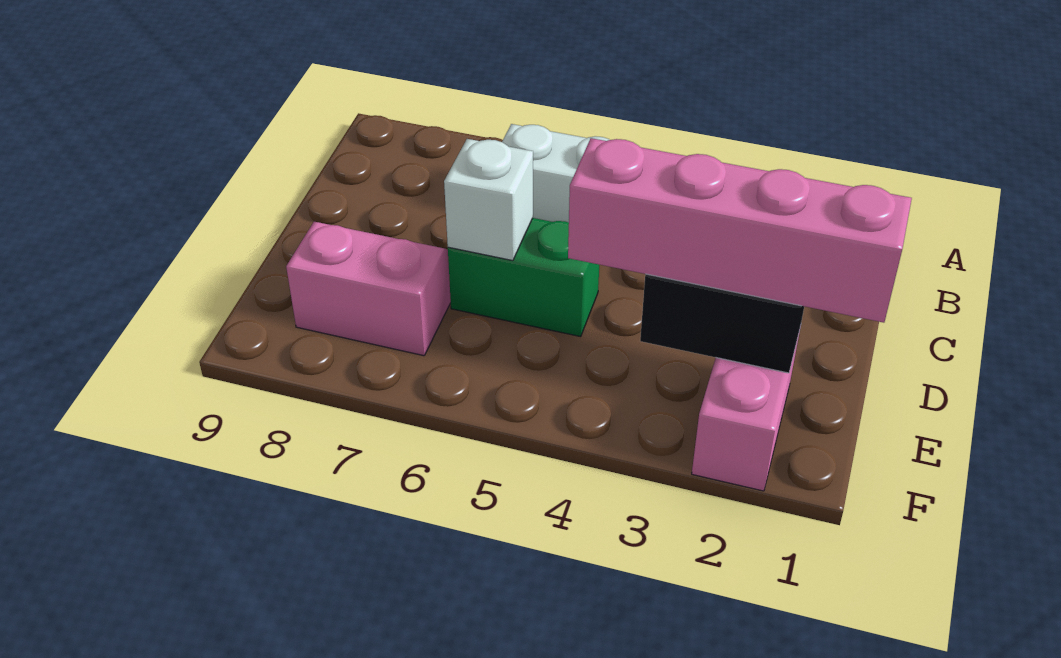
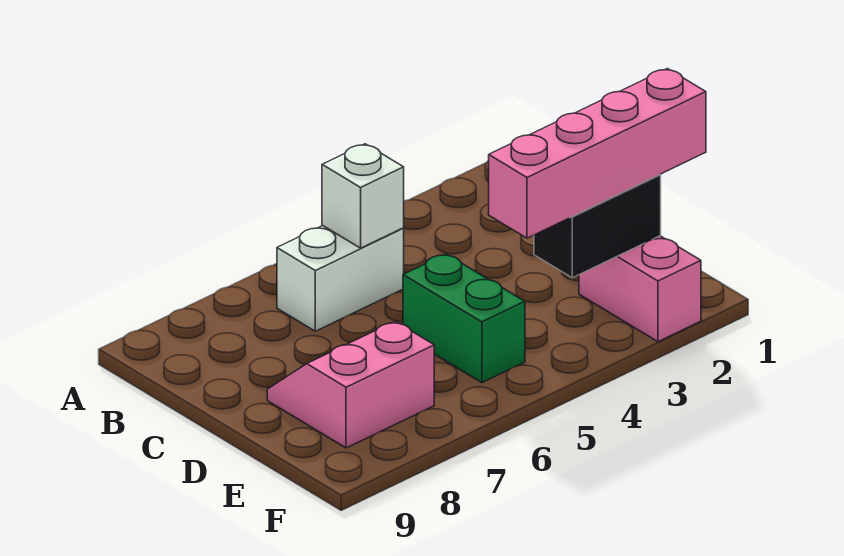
green 1x2 brick [448,218,599,337] -> green 1x2 brick turned to [403,254,525,383]
white 1x1 brick [444,139,533,261] -> white 1x1 brick moved to [322,144,404,248]

